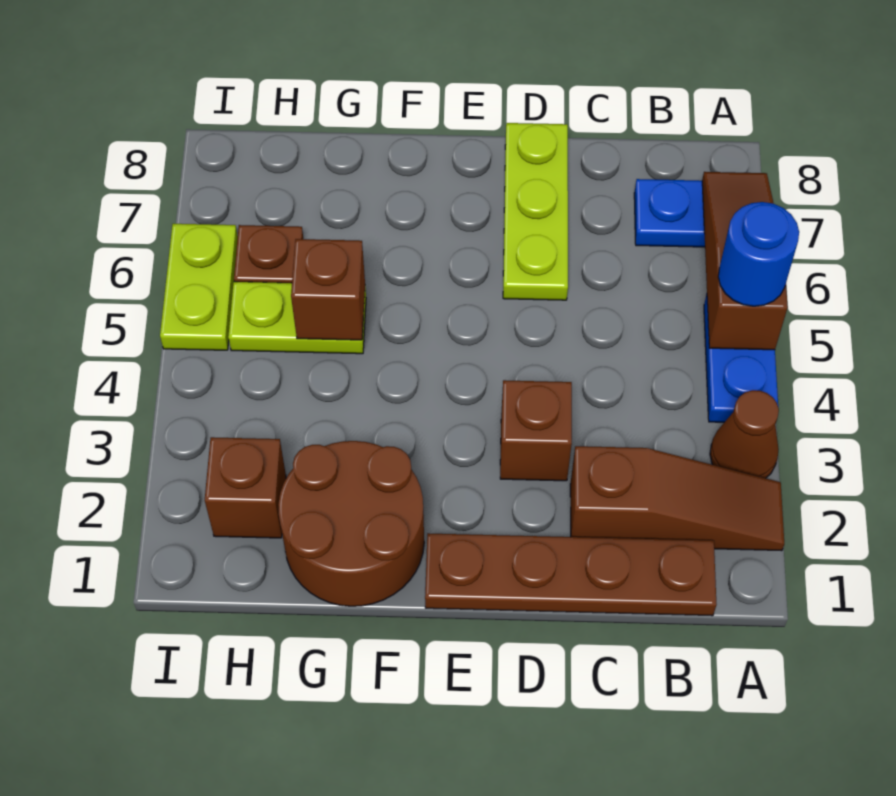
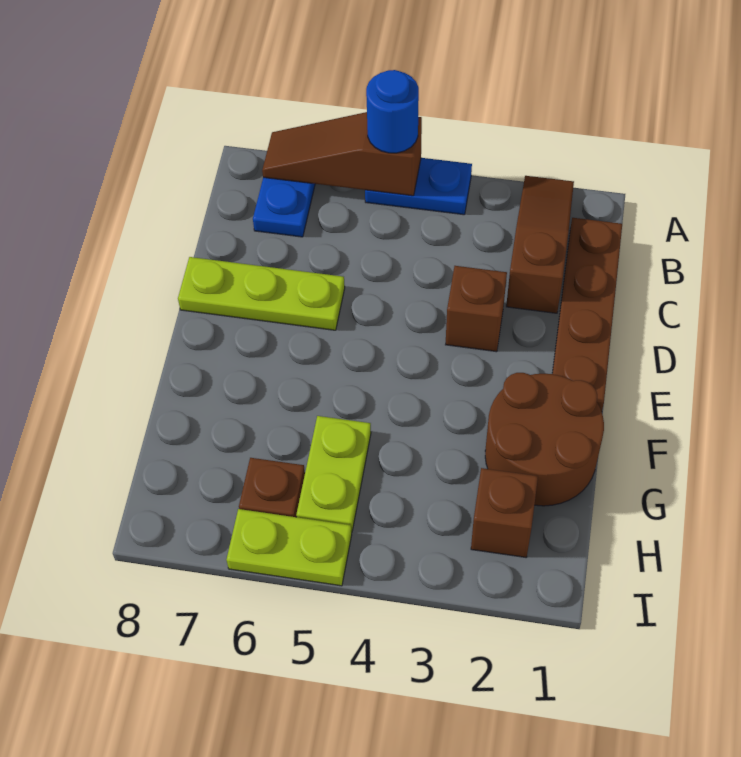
brown 1x1 cone [710,390,779,478] -> none
brown 1x1 brick [291,239,365,340] -> none

